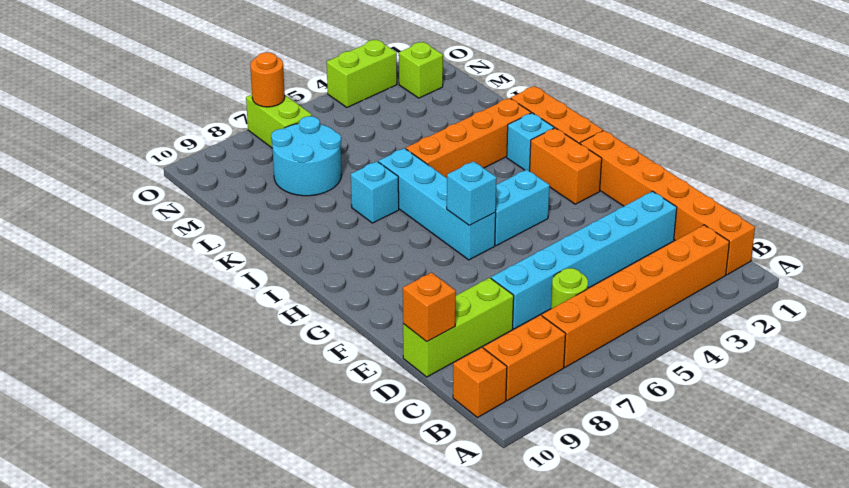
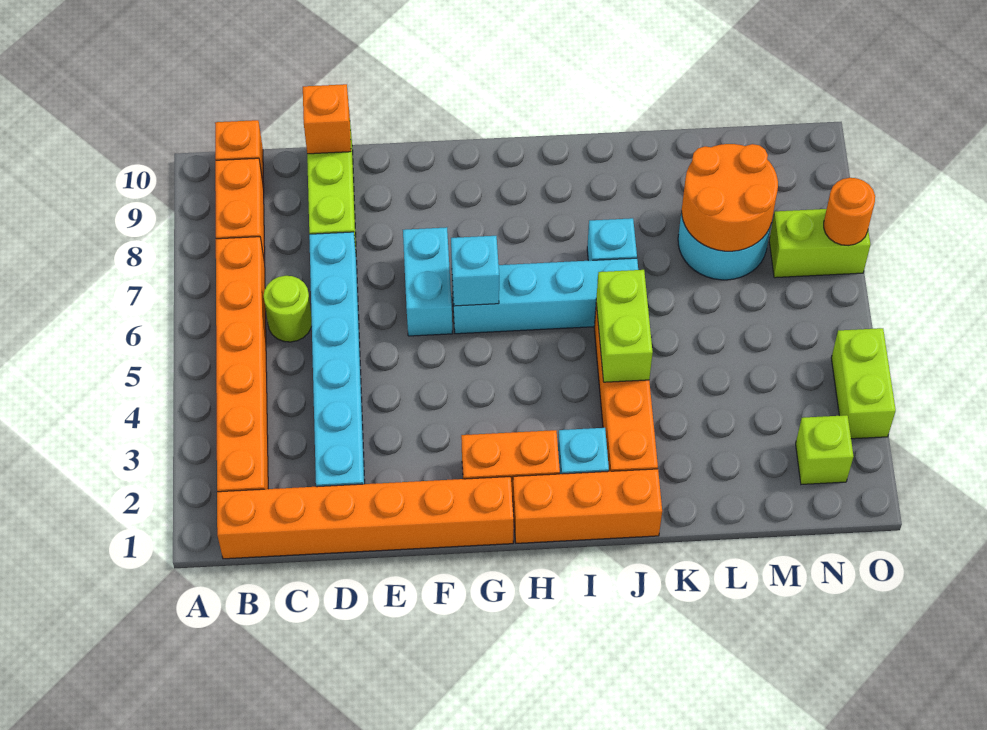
cyan 1x2 brick [495,170,550,246] -> cyan 1x2 brick moved to [403,227,452,336]
none -> lime 1x2 brick [596,270,653,382]
none -> orange 2x2 round brick [682,144,778,251]

